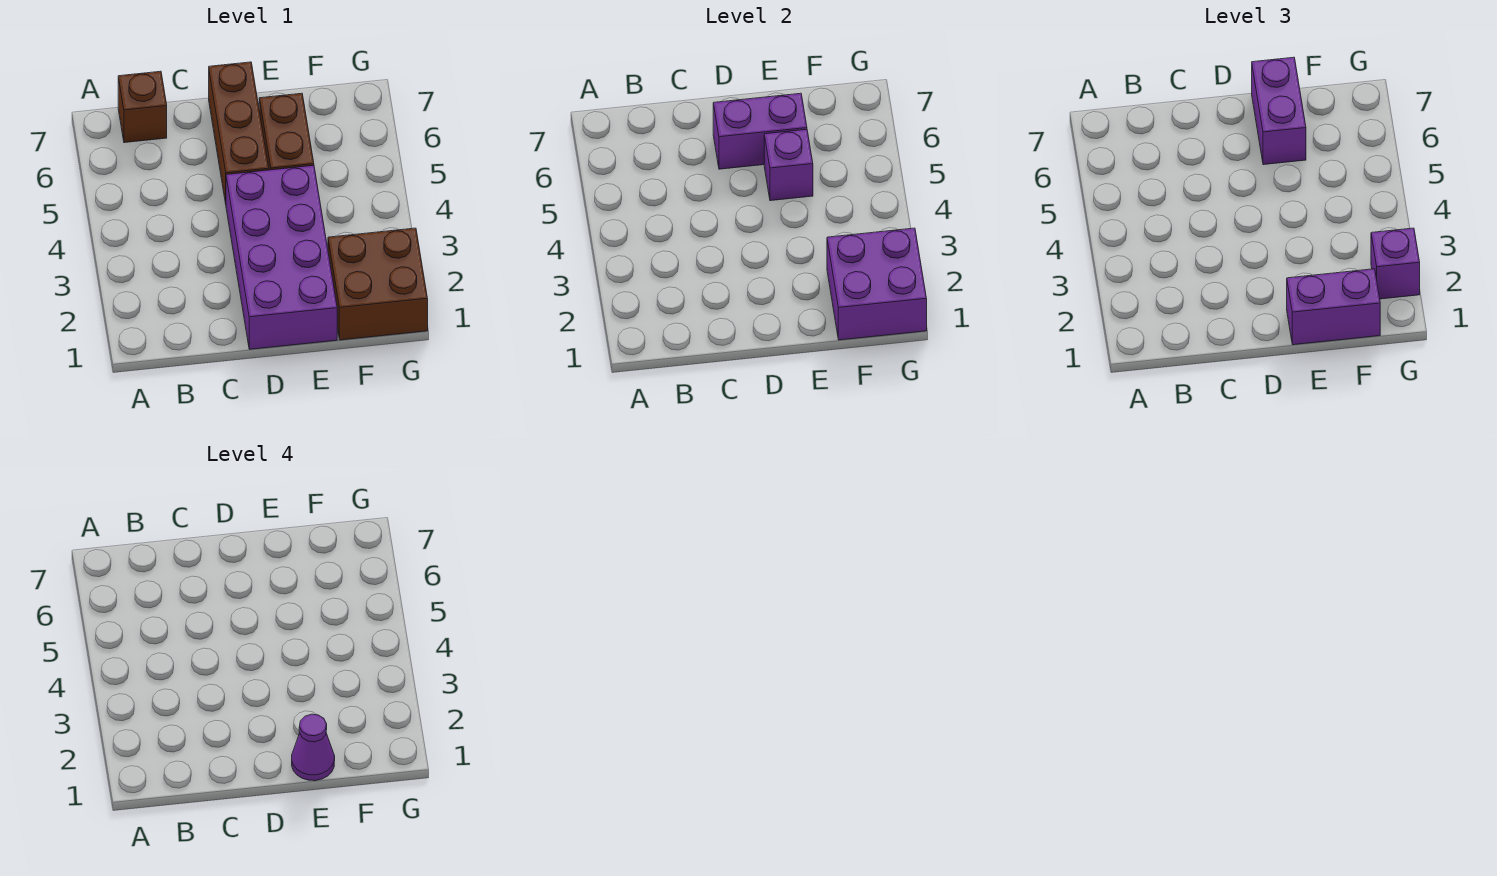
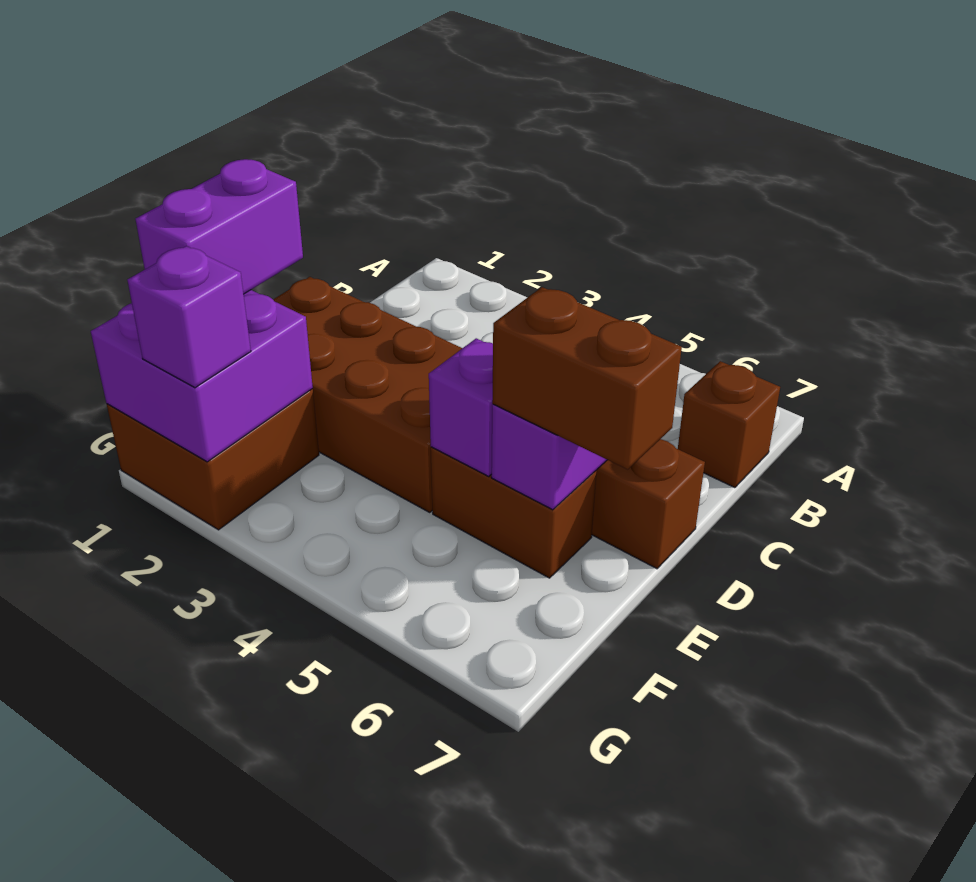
purple 2x4 brick [226,165,337,349] -> brown 2x4 brick [273,277,462,513]
purple 1x1 cone [292,714,335,781] -> none
purple 1x2 brick [1252,57,1306,165] -> brown 1x2 brick [492,287,682,470]

